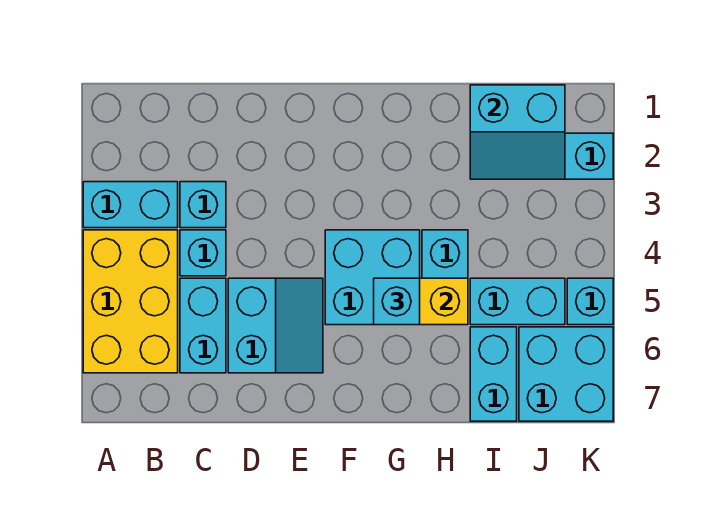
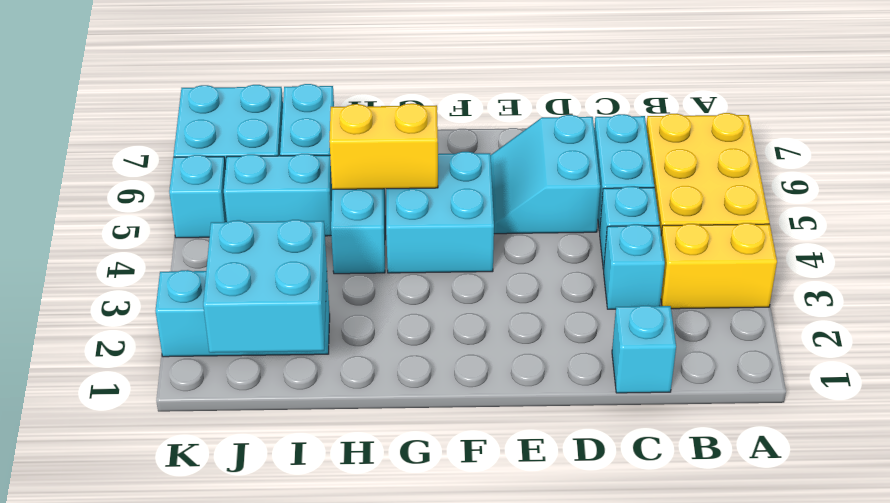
cyan 1x2 brick [83,182,178,228] -> yellow 1x2 brick [661,223,777,309]
cyan 1x1 brick [374,278,420,325] -> cyan 1x1 brick moved to [612,306,676,393]
cyan 2x2 slope [470,85,565,179] -> cyan 2x2 brick [203,220,327,353]

